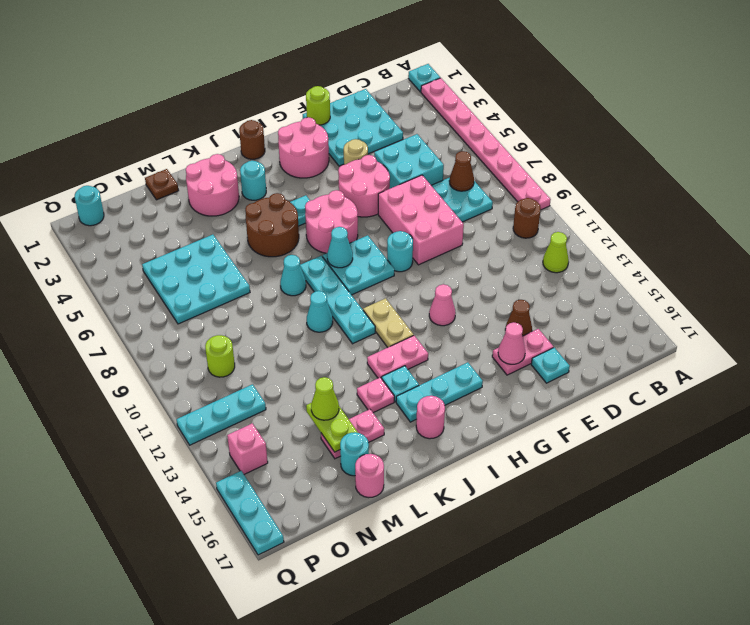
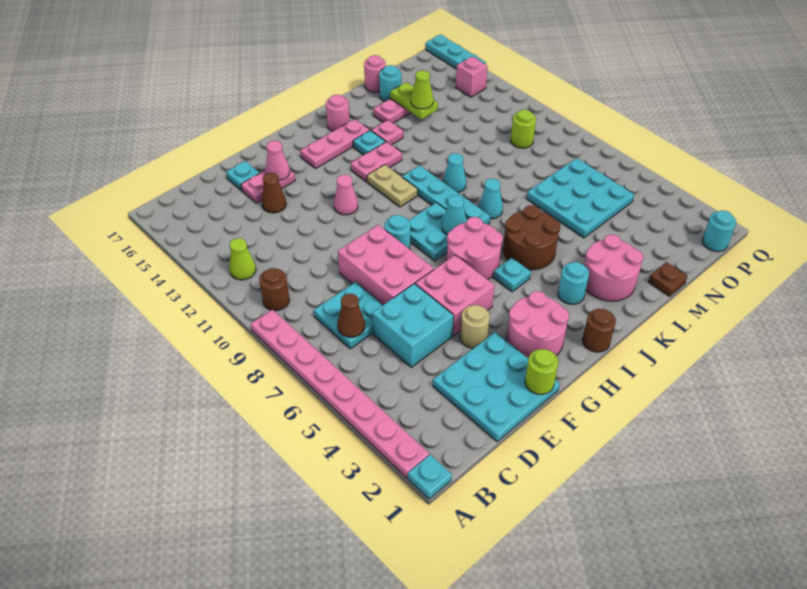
pink 2x2 round brick [338,155,390,217] -> pink 2x2 brick [415,255,495,336]
cyan 1x3 plate [396,362,483,422] -> pink 1x3 plate [300,119,370,168]
cyan 1x3 plate [176,384,266,445] -> none

